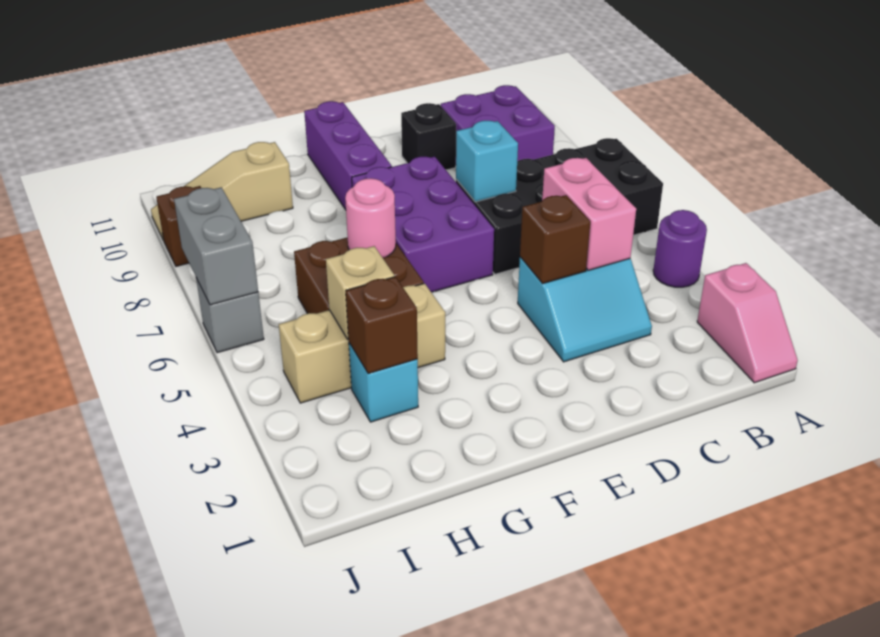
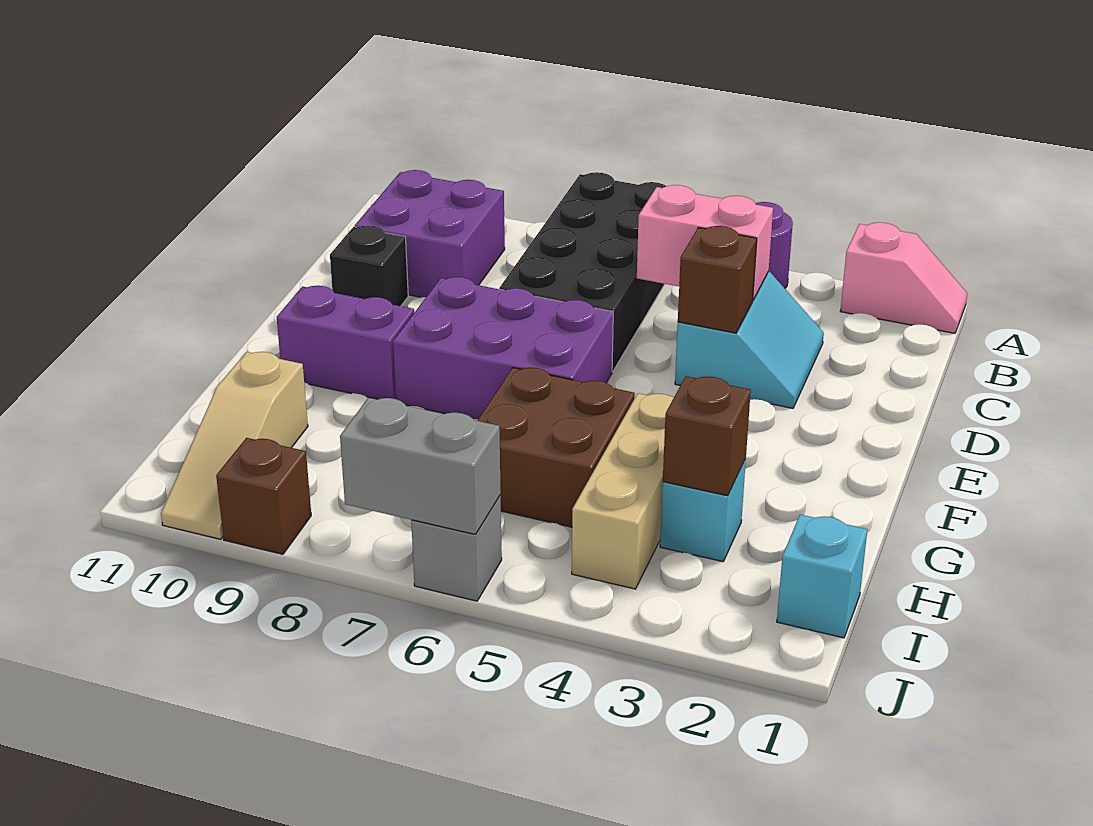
cyan 1x1 brick [456,121,518,202] -> cyan 1x1 brick moved to [777,515,867,638]
purple 1x3 brick [304,101,392,210] -> purple 1x2 brick [277,286,414,399]
pink 1x1 round brick [345,178,396,258] -> none
tan 1x1 brick [326,246,394,339] -> none

